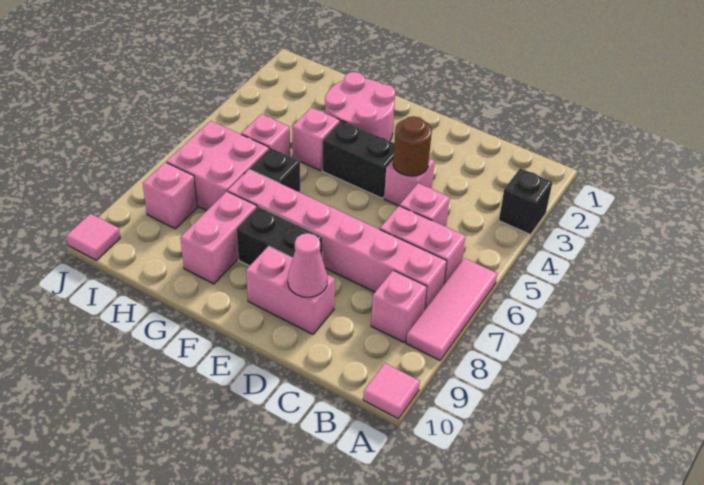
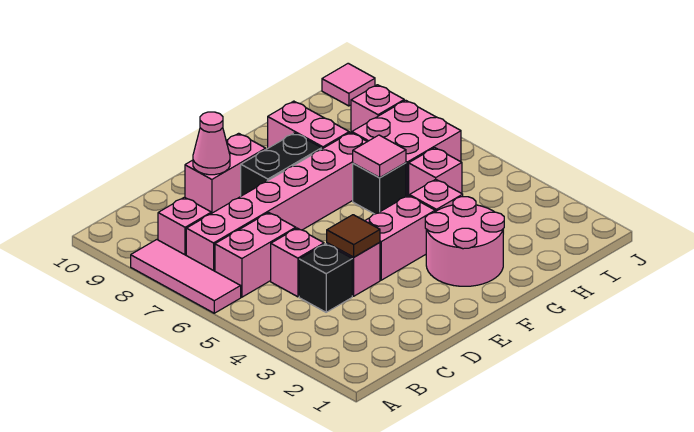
black 1x1 brick [499,168,552,235] -> black 1x1 brick moved to [299,244,352,312]
pink 1x1 tile [363,363,420,419] -> pink 1x1 tile moved to [353,135,406,178]
brown 1x1 round brick [393,116,432,176] -> brown 1x1 tile [327,215,380,257]
black 1x2 brick [322,121,394,198] -> pink 1x2 brick [365,195,435,280]

